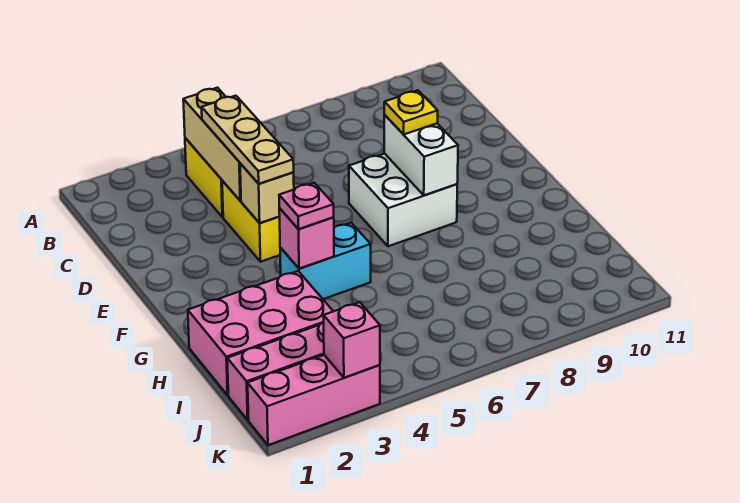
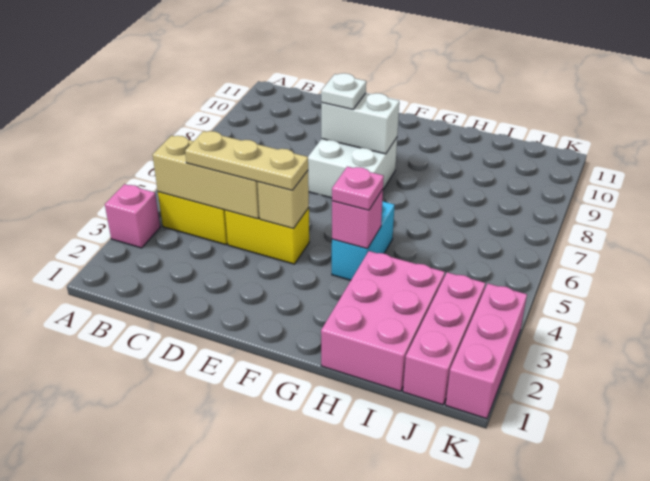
yellow 1x1 plate [384,90,438,134] -> white 1x1 plate [321,73,366,109]
pink 1x1 brick [324,302,380,378] -> pink 1x1 brick moved to [105,184,160,248]

